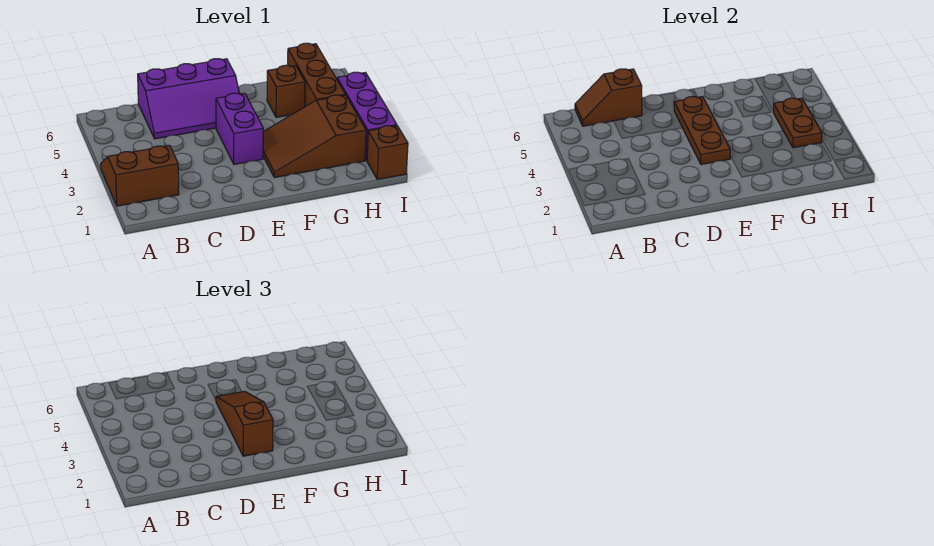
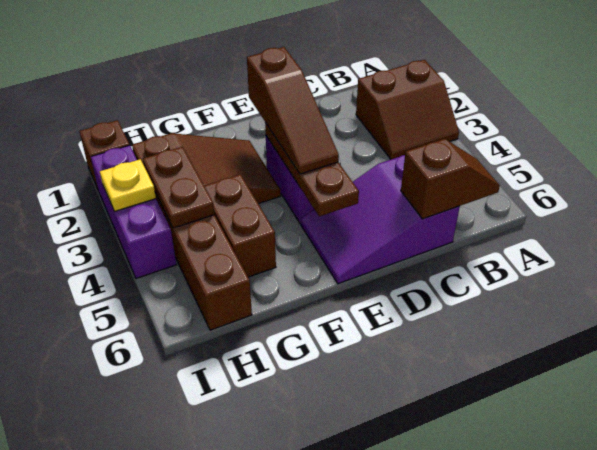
purple 2x3 slope [138,59,239,139] -> purple 2x3 slope turned to [301,155,460,284]
brown 1x1 brick [267,65,305,117] -> brown 1x2 brick [204,174,276,277]
none -> yellow 1x1 plate [100,159,156,211]

